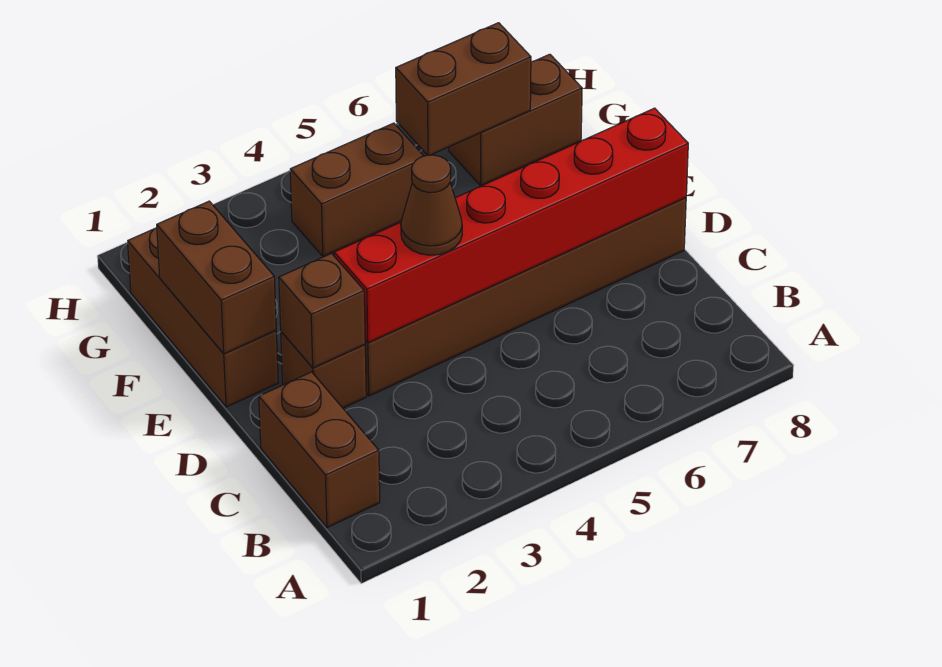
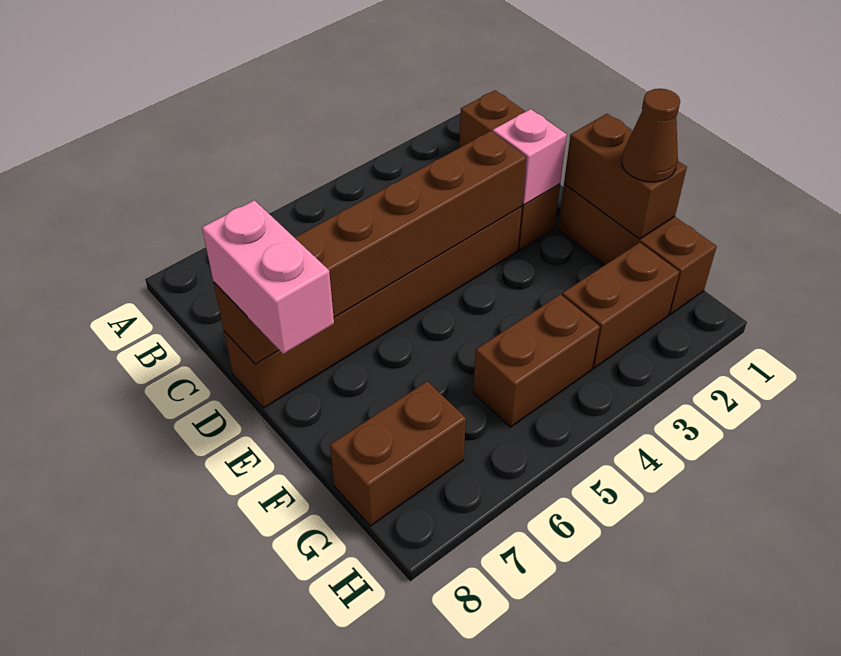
brown 1x1 brick [279,253,365,368] -> pink 1x1 brick [493,109,567,205]
red 1x6 brick [334,108,688,343] -> brown 1x6 brick [214,131,527,364]
brown 1x1 cone [401,155,462,255] -> brown 1x1 cone moved to [622,89,680,182]
none -> pink 1x2 brick [202,200,334,354]
brown 1x2 brick [396,23,531,155] -> brown 1x2 brick moved to [562,242,679,369]

